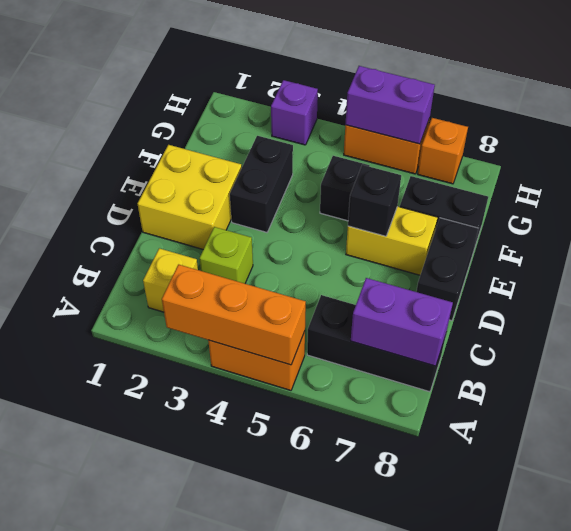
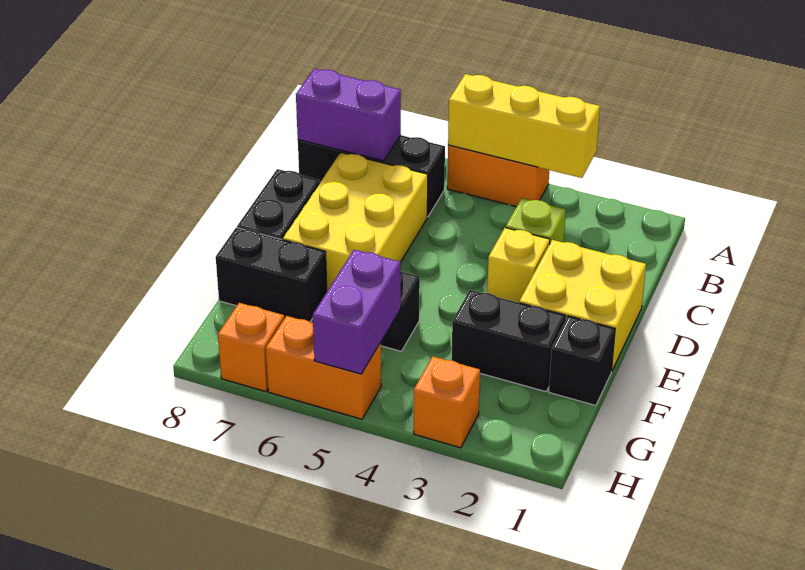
orange 1x3 brick [162,265,306,365] -> yellow 1x3 brick [448,74,600,178]
yellow 1x1 brick [143,248,198,312] -> yellow 1x1 brick moved to [487,228,550,303]
black 1x2 brick [230,136,293,232] -> black 1x2 brick turned to [452,290,565,392]
yellow 1x2 brick [346,206,438,275] -> yellow 2x3 brick [283,152,428,291]
black 1x1 brick [348,165,401,236] -> black 1x1 brick moved to [549,316,615,405]
purple 1x1 brick [271,80,318,145] -> orange 1x1 brick [414,357,480,448]
purple 1x2 brick [345,66,435,144] -> purple 1x2 brick turned to [313,250,401,374]

